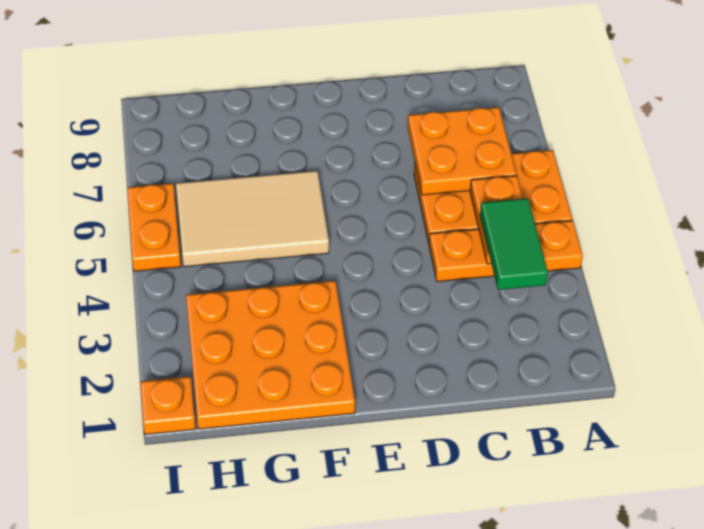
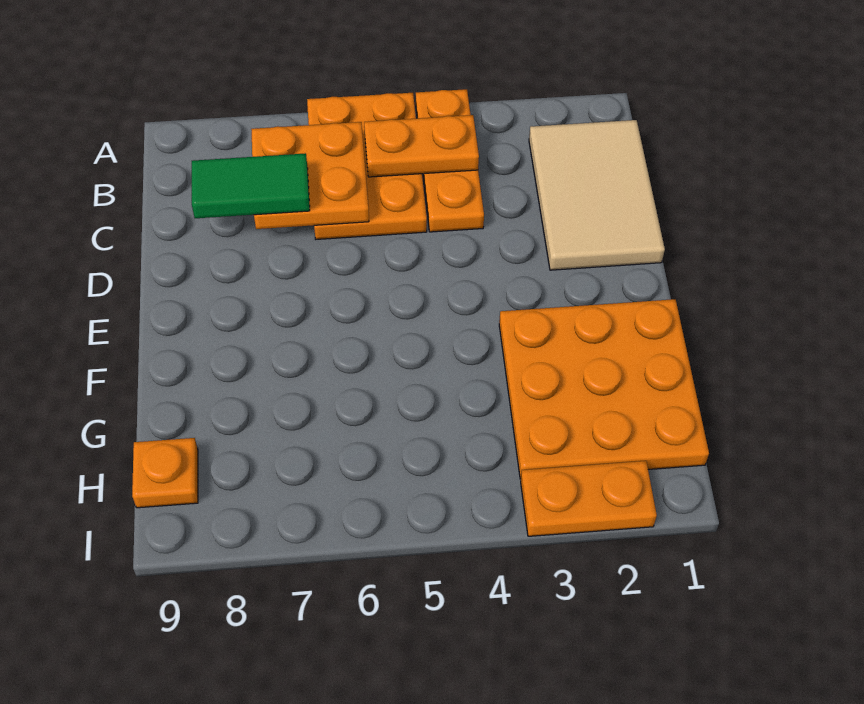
green 1x2 tile [480,198,548,290] -> green 1x2 tile moved to [192,153,310,218]
tan 2x3 tile [176,171,329,267] -> tan 2x3 tile moved to [529,120,665,270]
orange 1x1 plate [140,376,196,435] -> orange 1x1 plate moved to [132,438,198,508]
orange 1x2 plate [127,183,181,271] -> orange 1x2 plate moved to [521,461,657,536]

